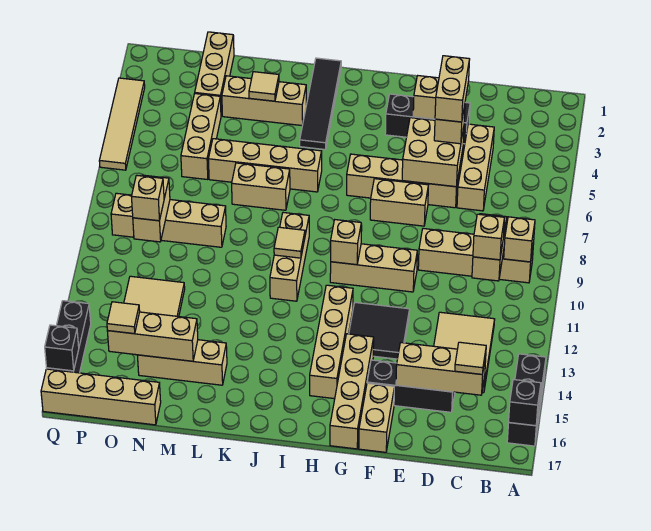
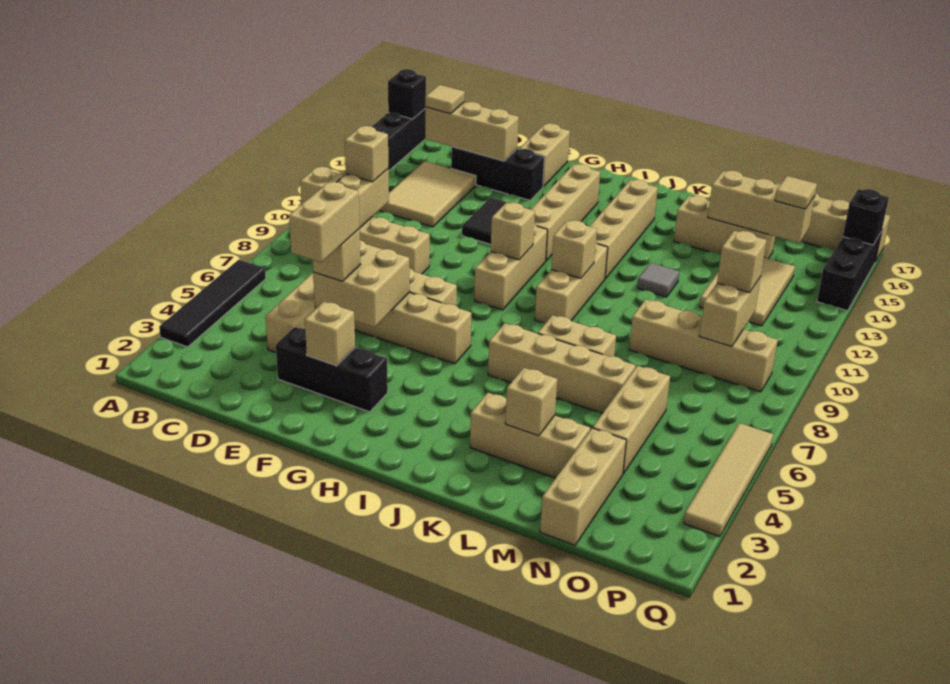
tan 1x3 brick [330,244,417,292] -> tan 1x3 brick turned to [474,224,547,310]
tan 1x4 brick [330,334,374,449] -> tan 1x4 brick moved to [590,180,658,279]
black 1x4 tile [300,58,341,149] -> black 1x4 tile moved to [159,260,266,347]
tan 1x1 tile [274,227,305,258] -> tan 1x1 brick [551,220,597,278]
tan 1x1 tile [249,72,279,101] -> tan 1x1 brick [505,368,557,436]
none -> grey 1x1 tile [637,263,679,297]

